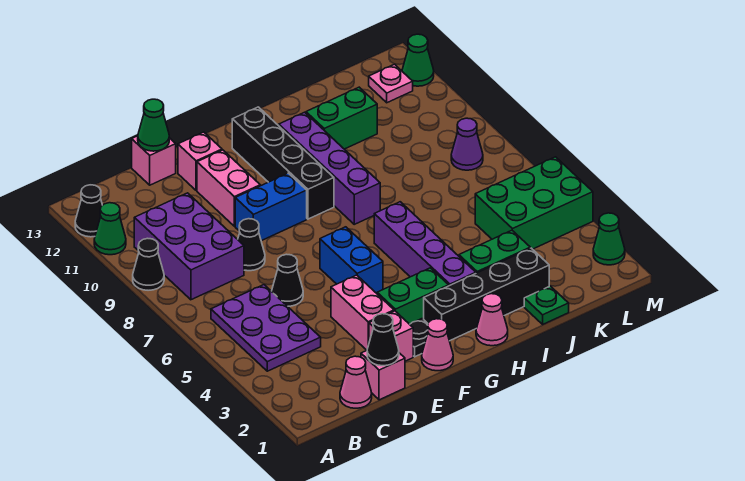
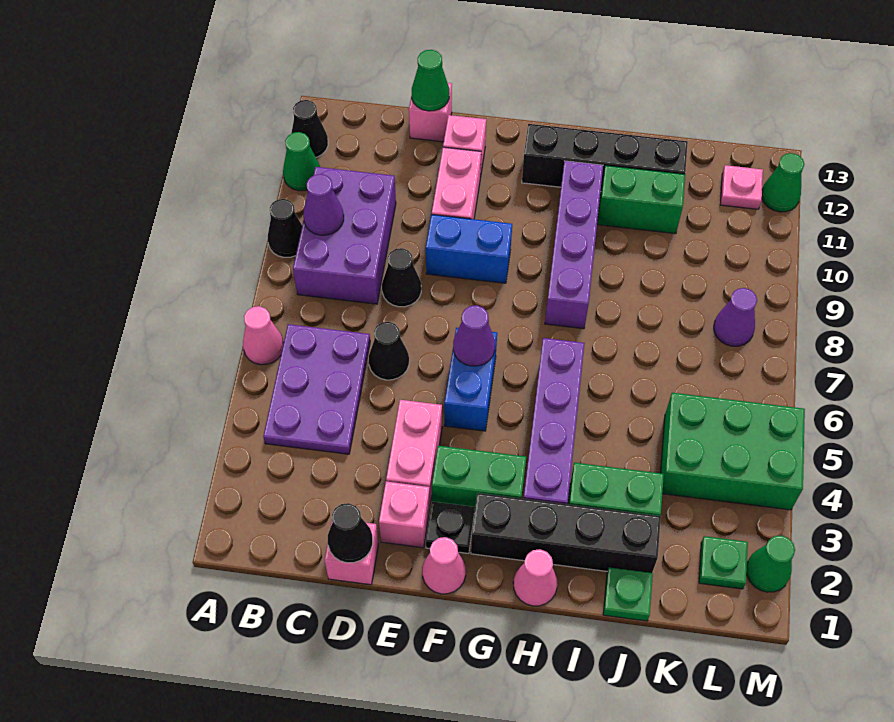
none -> purple 1x1 cone [303,174,344,235]
pink 1x1 cone [340,356,372,408] -> pink 1x1 cone moved to [243,306,284,365]
none -> purple 1x1 cone [453,305,495,366]
black 1x4 brick [232,107,334,219] -> black 1x4 brick turned to [522,124,688,188]
none -> green 1x1 plate [699,536,748,589]

